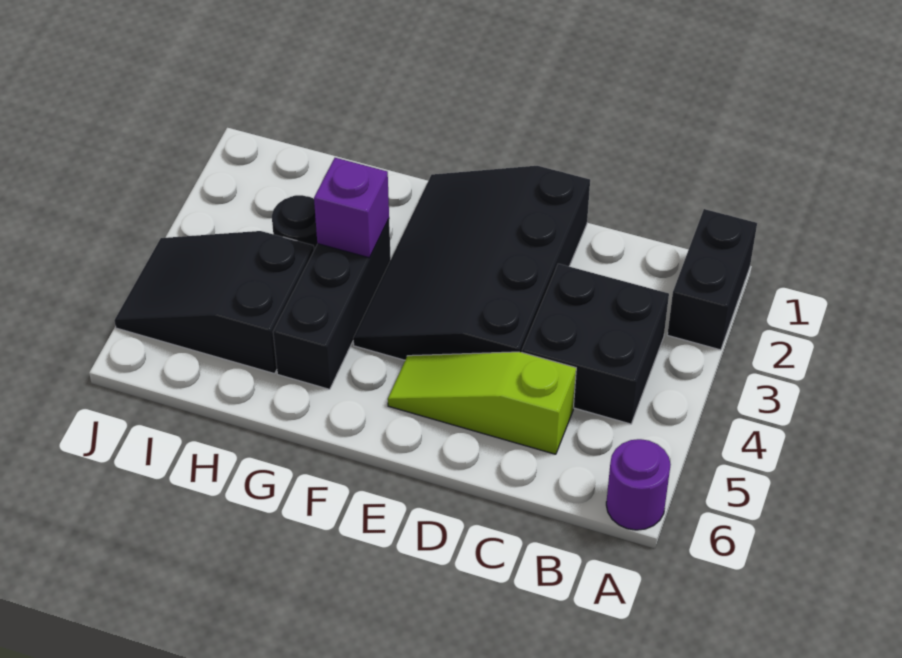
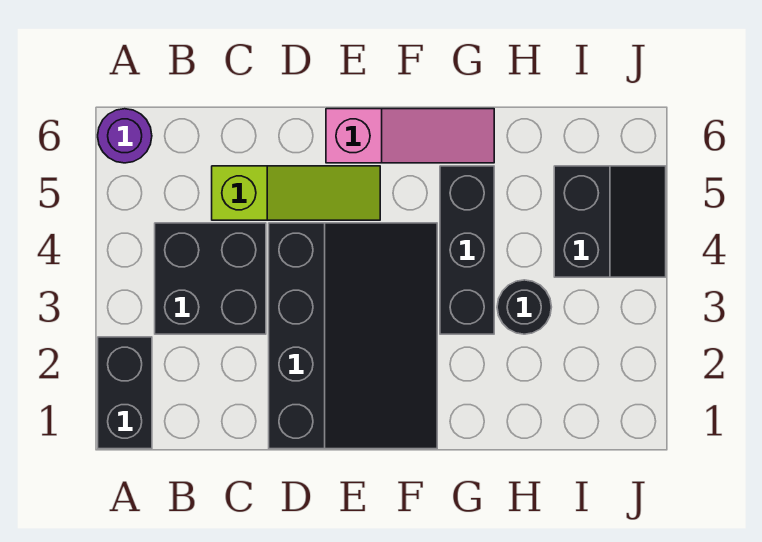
none -> pink 1x3 slope [326,109,494,163]
purple 1x1 brick [314,158,389,258] -> none
black 2x3 slope [114,231,314,374] -> black 2x2 slope [554,166,666,277]

